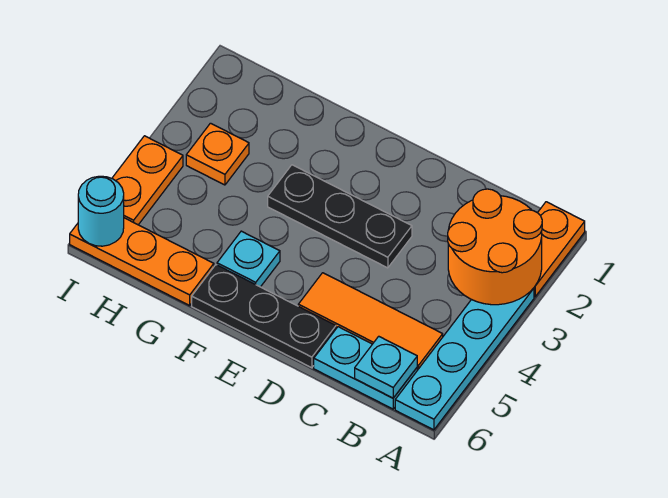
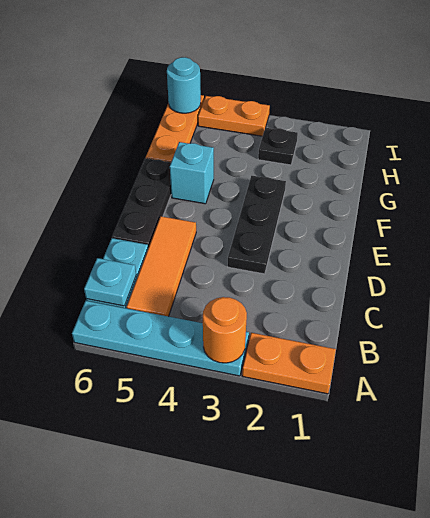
orange 2x2 round brick [448,189,542,305] -> orange 1x1 round brick [203,297,247,363]
cyan 1x1 plate [217,231,280,287] -> cyan 1x1 brick [170,142,214,204]
orange 1x1 plate [186,123,249,185] -> black 1x1 plate [258,128,298,165]

